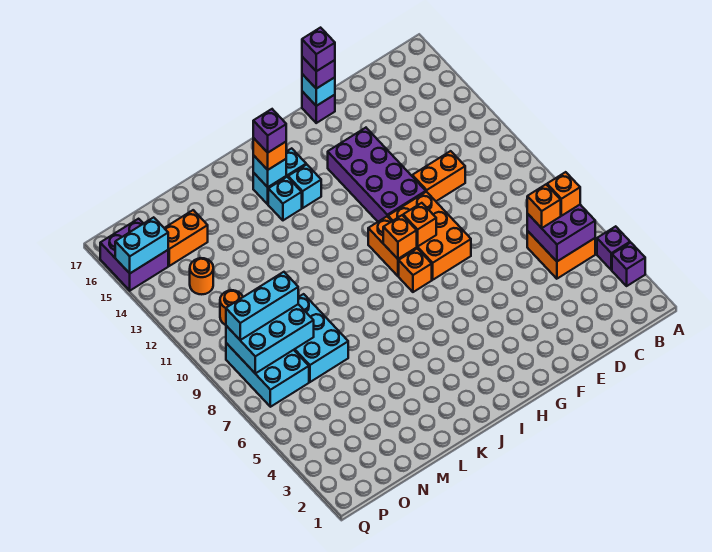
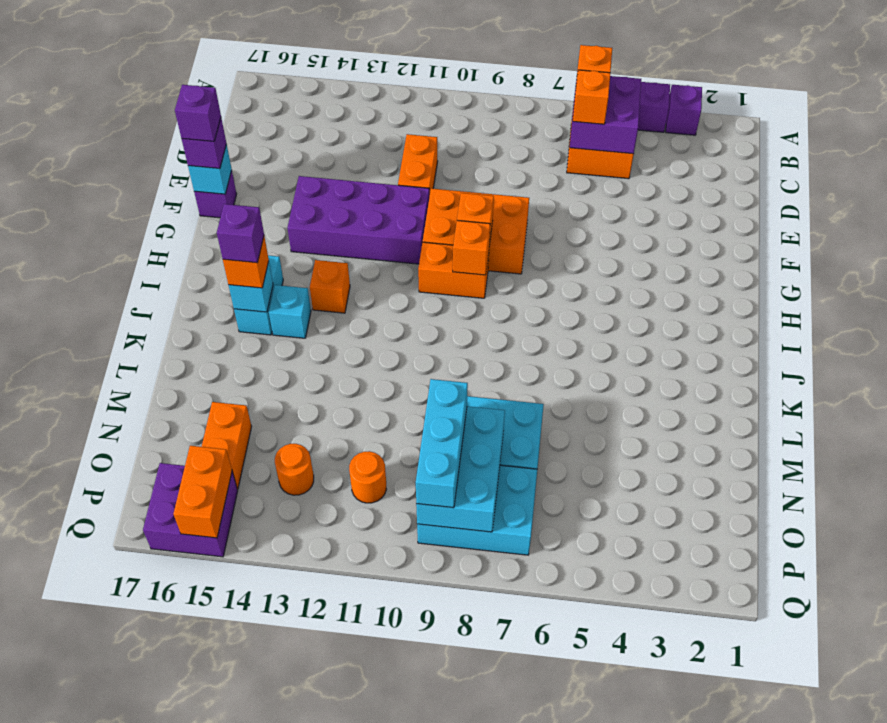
orange 1x1 brick [399,248,432,292] -> orange 1x1 brick moved to [310,260,350,313]
cyan 1x1 brick [288,164,321,208] -> none
cyan 1x2 brick [115,217,168,273] -> orange 1x2 brick [173,446,232,538]

